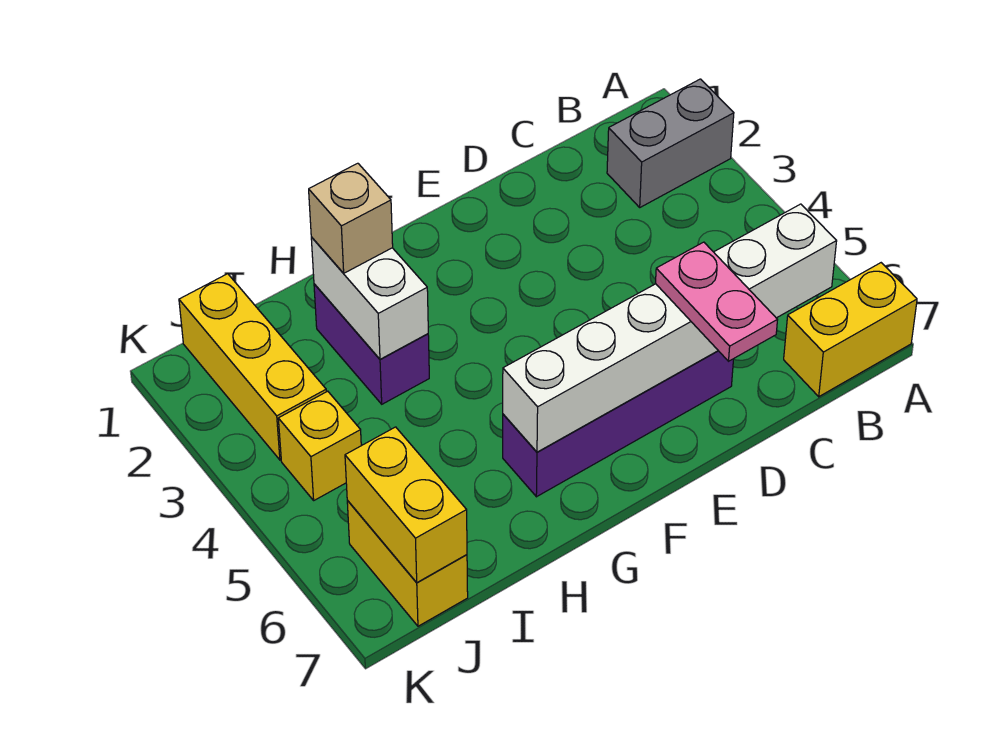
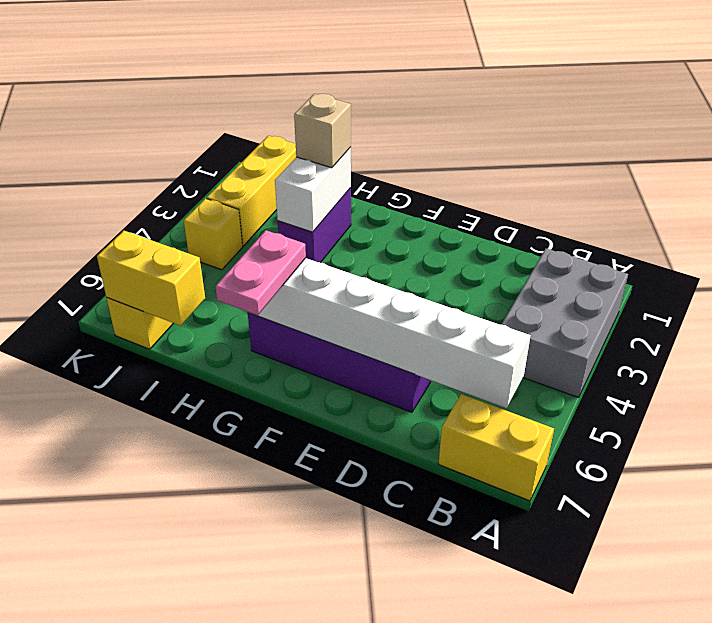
grey 1x2 brick [607,79,734,207] -> grey 2x3 brick [501,249,628,397]
pink 1x2 plate [656,242,777,361] -> pink 1x2 plate moved to [215,230,306,315]
yellow 1x2 brick [345,427,467,583] -> yellow 1x2 brick turned to [97,231,205,326]

